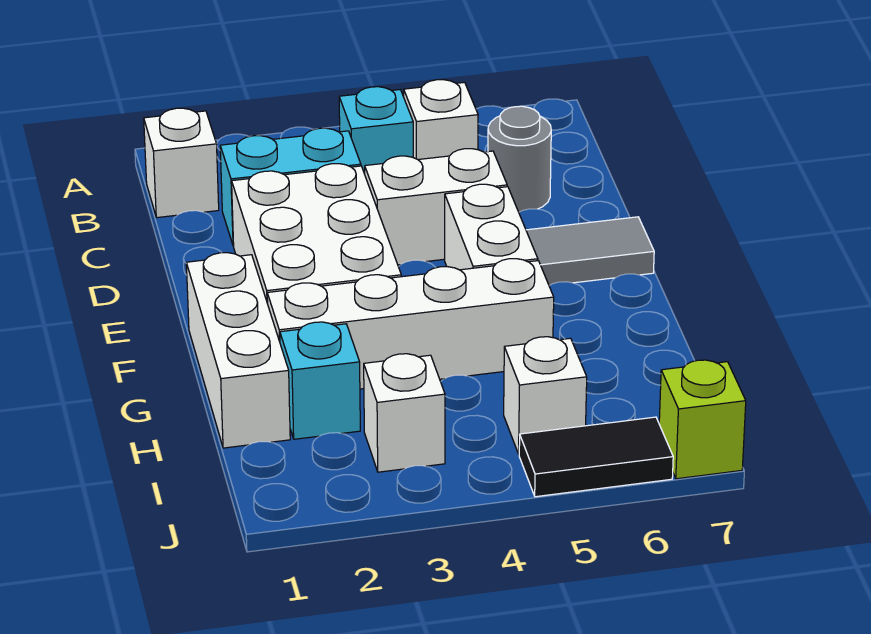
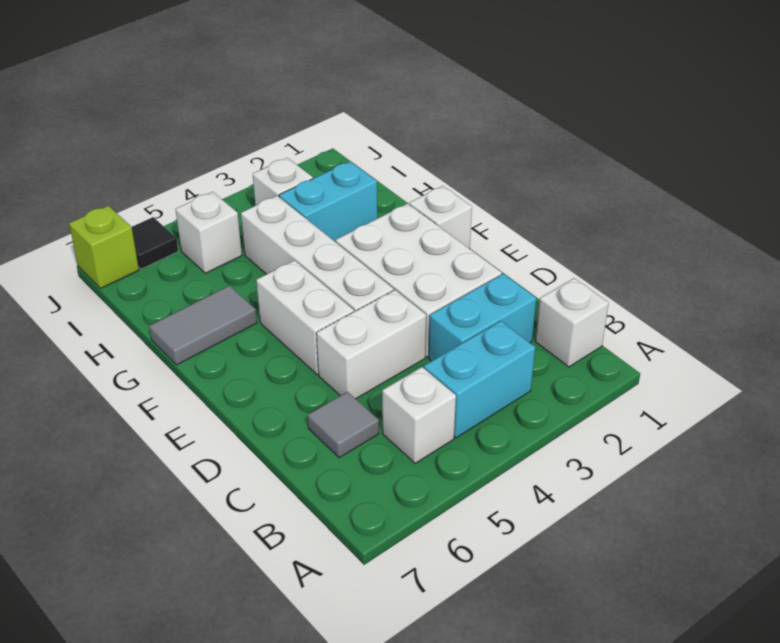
cyan 1x1 brick [339,87,413,174] -> cyan 1x2 brick [424,321,535,438]
grey 1x1 round brick [488,106,551,212] -> grey 1x1 tile [308,392,379,458]
grey 1x2 tile [526,217,654,285] -> grey 1x2 tile moved to [149,286,257,365]
white 1x3 brick [186,253,290,448] -> white 1x1 brick [409,186,472,249]
white 1x4 brick [267,259,554,389] -> white 1x4 brick turned to [241,196,394,312]
cyan 1x1 brick [280,322,360,439] -> cyan 1x2 brick [279,162,377,242]
black 1x2 tile [519,417,673,497] -> black 1x1 tile [132,217,178,269]

